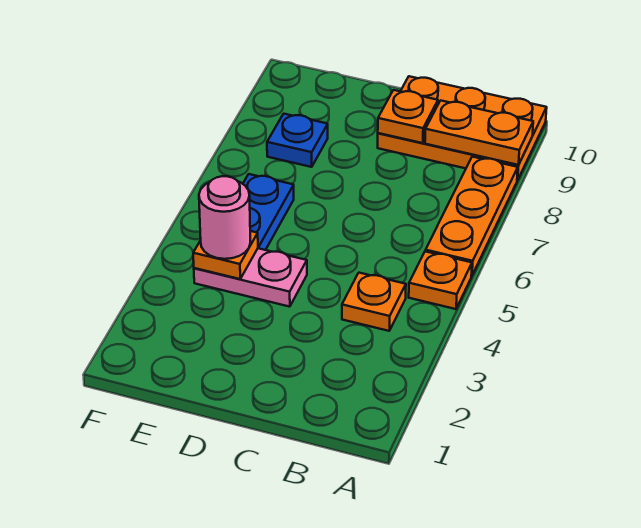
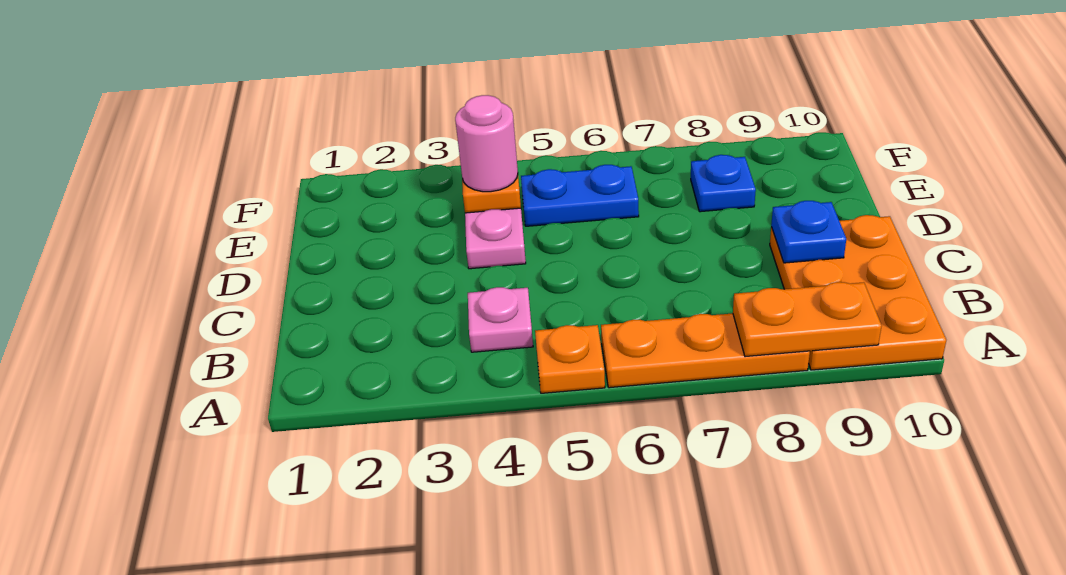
orange 1x2 plate [425,100,533,165] -> orange 1x2 plate turned to [733,282,882,357]
orange 1x1 plate [342,273,406,331] -> pink 1x1 plate [468,287,533,352]
orange 1x1 plate [378,90,438,143] -> blue 1x1 plate [771,201,846,263]

